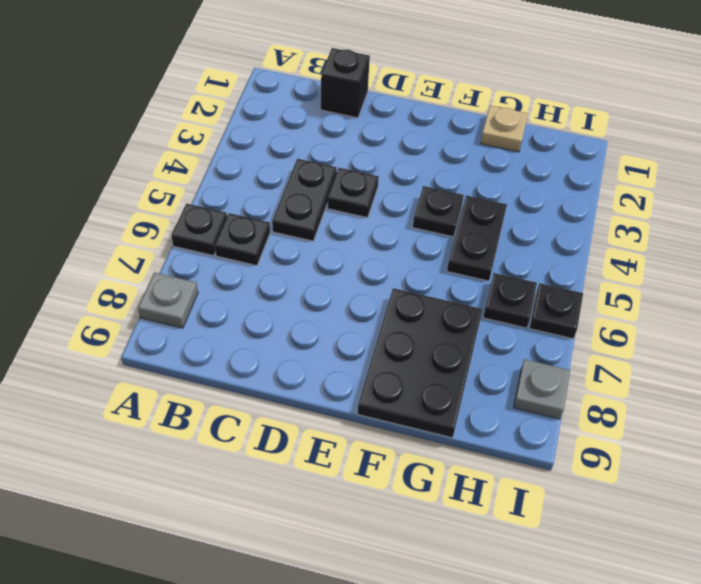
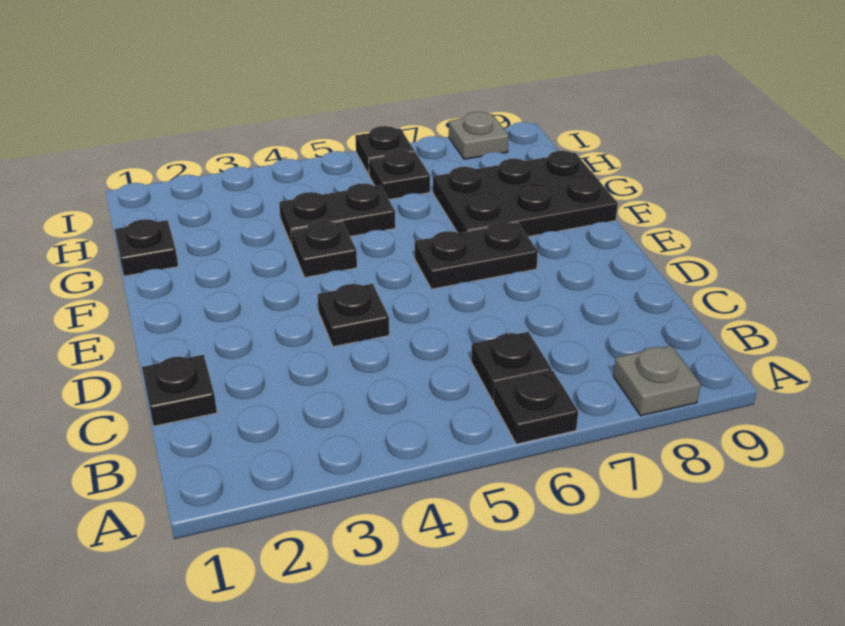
black 1x1 brick [321,48,370,118] -> black 1x1 plate [142,355,217,426]
black 1x2 plate [272,159,337,241] -> black 1x2 plate moved to [415,222,538,289]
tan 1x1 plate [481,105,528,152] -> black 1x1 plate [114,219,178,276]

